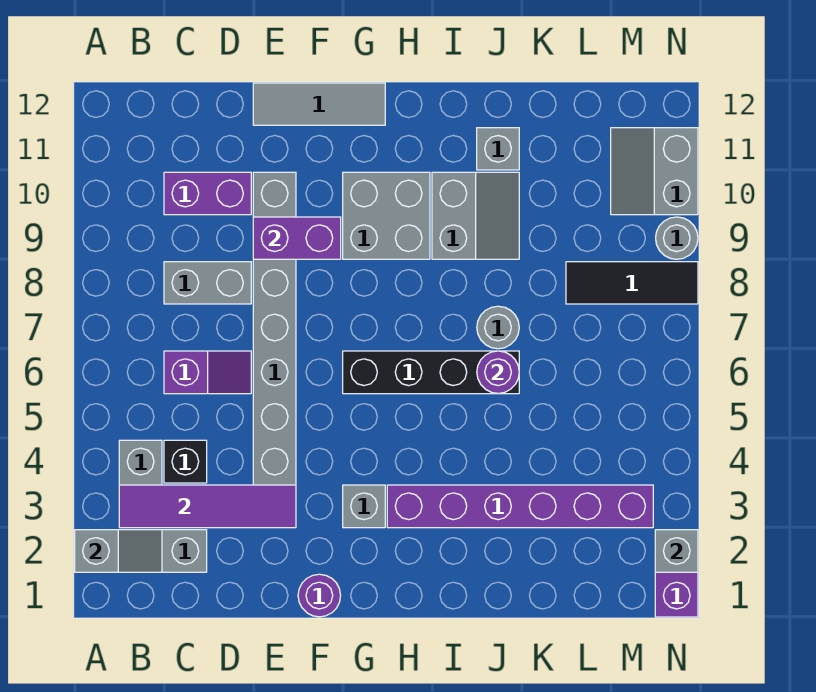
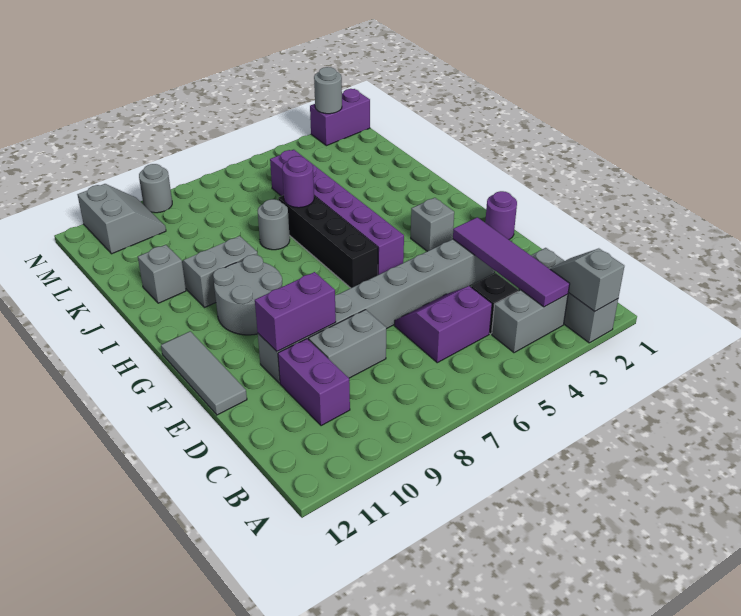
purple 1x2 slope [164,351,251,394] -> purple 2x2 slope [394,286,492,363]
grey 1x2 brick [164,262,251,304] -> grey 1x2 brick turned to [308,310,386,378]
purple 1x2 brick [253,217,341,259] -> purple 1x2 brick turned to [255,272,336,351]
grey 2x2 brick [343,172,430,259] -> grey 2x2 round brick [213,255,282,335]
purple 1x6 brick [387,485,653,528] -> purple 1x6 brick moved to [270,150,404,275]
black 1x3 tile [566,262,698,304] -> none
grey 2x2 slope [611,128,698,215] -> grey 2x2 slope turned to [78,184,166,254]
grey 1x1 brick [655,530,698,572] -> grey 1x1 round brick [314,67,342,114]

